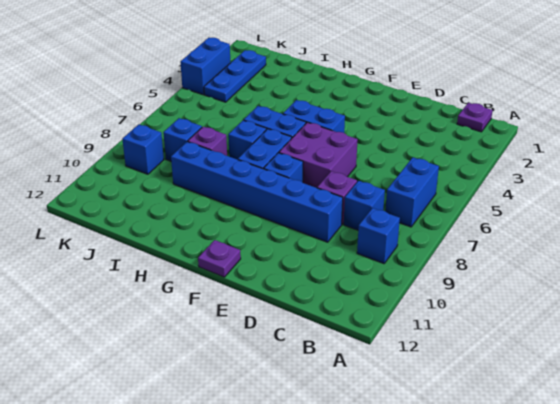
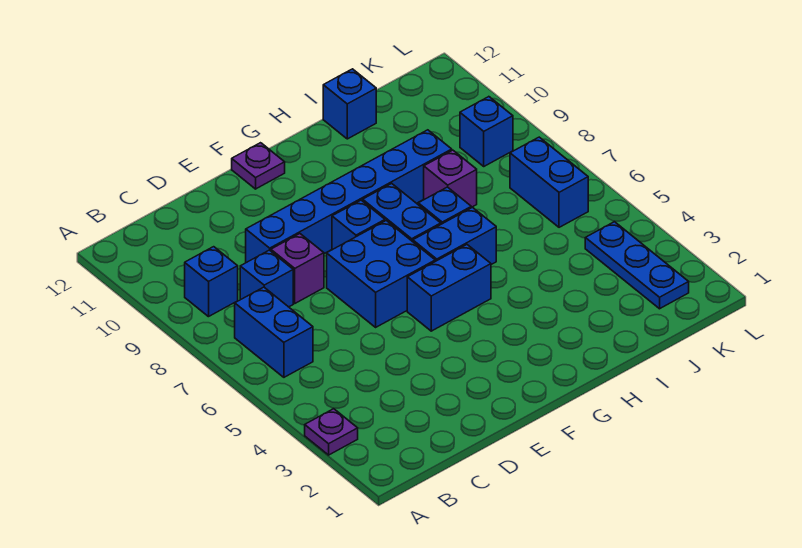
purple 1x1 plate [457,103,493,132] -> purple 1x1 plate moved to [305,409,358,455]
purple 2x2 brick [279,122,358,188] -> blue 2x2 brick [327,221,435,327]
blue 1x1 brick [163,118,202,161] -> blue 1x1 brick moved to [323,69,376,139]
blue 1x2 brick [180,38,230,95] -> blue 1x2 brick moved to [510,137,588,227]

